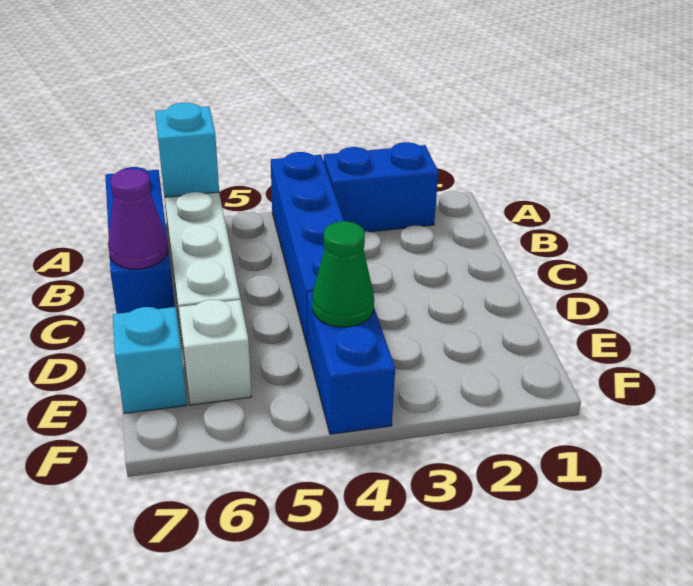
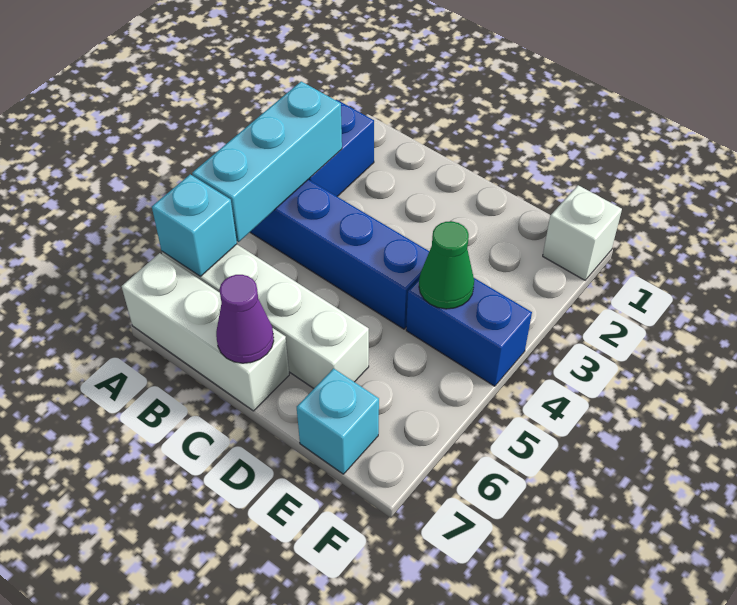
none -> cyan 1x3 brick [192,81,342,242]
blue 1x3 brick [105,167,175,314] -> white 1x3 brick [122,253,289,411]
white 1x1 brick [179,300,252,405] -> white 1x1 brick moved to [543,185,622,280]

